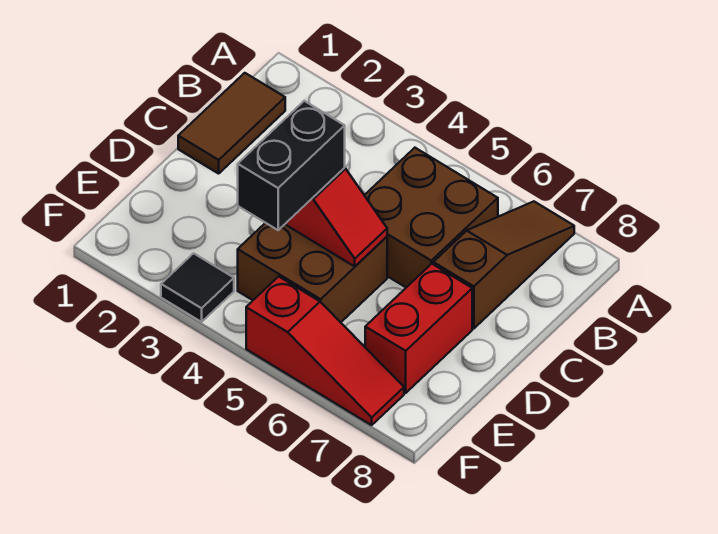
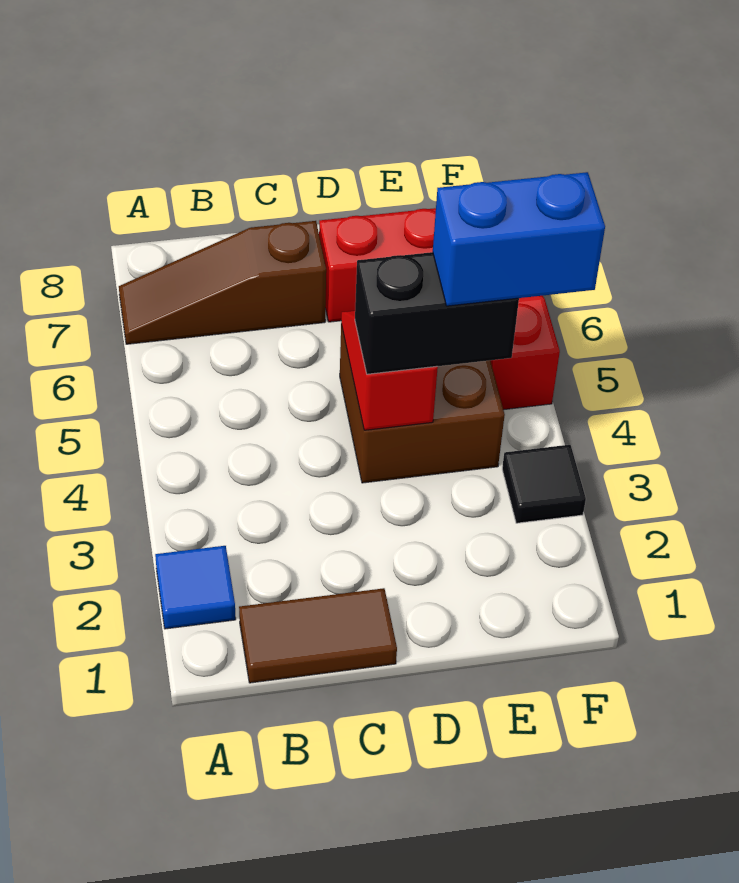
none -> blue 1x1 tile [155,546,236,629]
brown 2x2 brick [364,148,498,287] -> none
none -> blue 1x2 brick [433,172,605,306]

